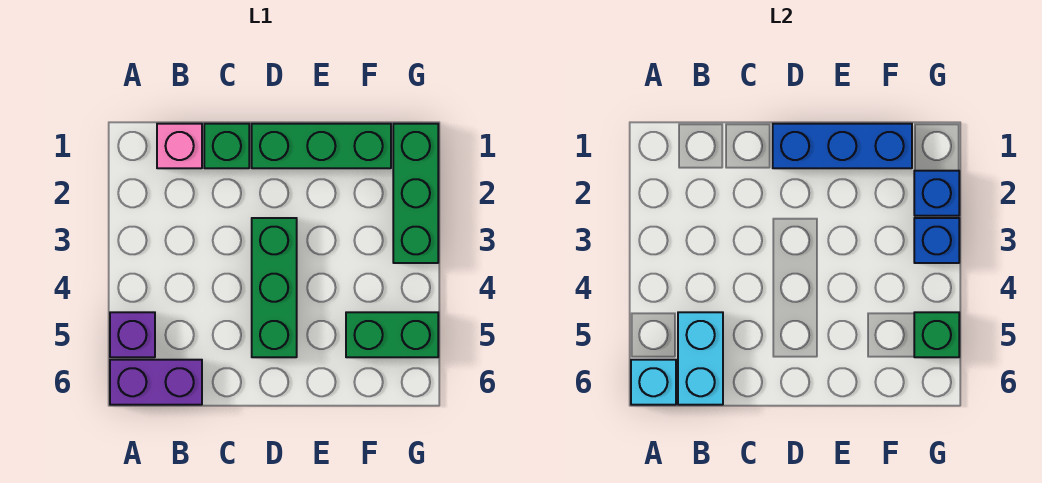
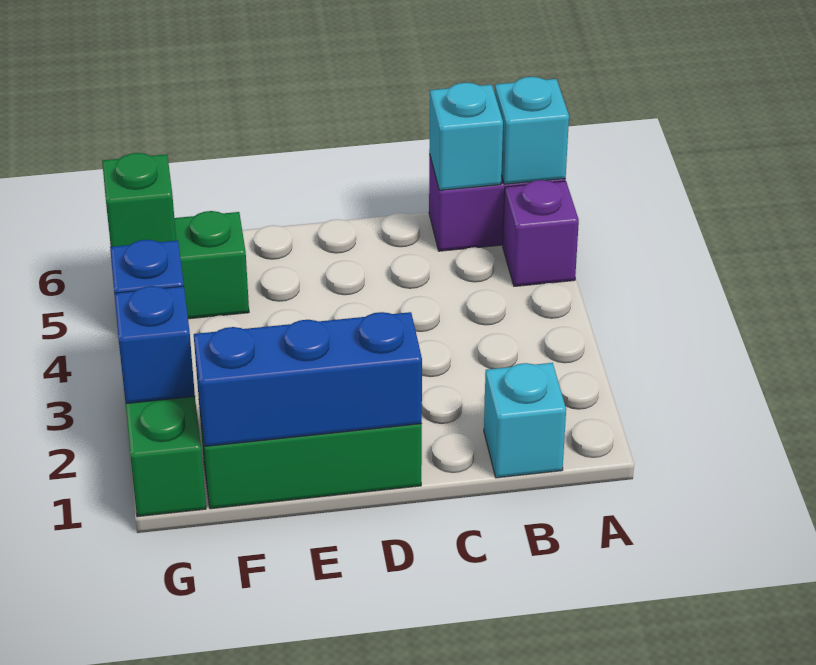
pink 1x1 brick [157,124,202,168] -> cyan 1x1 brick [484,363,566,478]
cyan 1x2 brick [678,312,723,405] -> cyan 1x1 brick [429,83,503,190]
green 1x1 brick [204,124,249,168] -> none
green 1x3 brick [252,218,297,357] -> none

